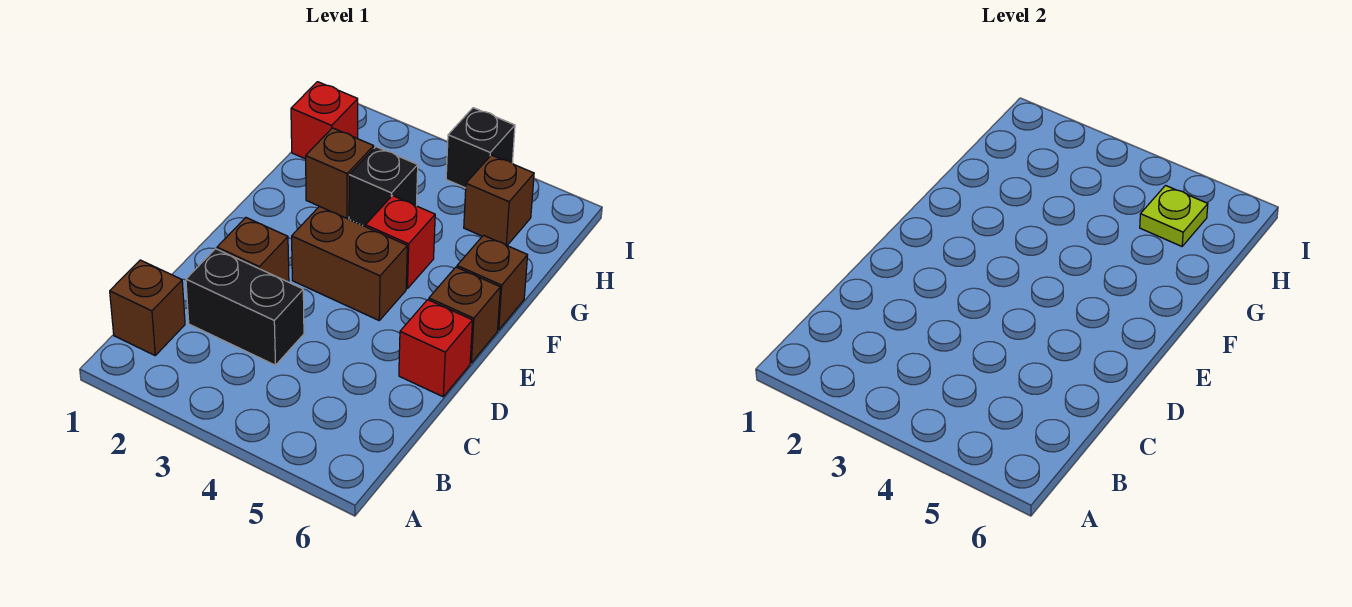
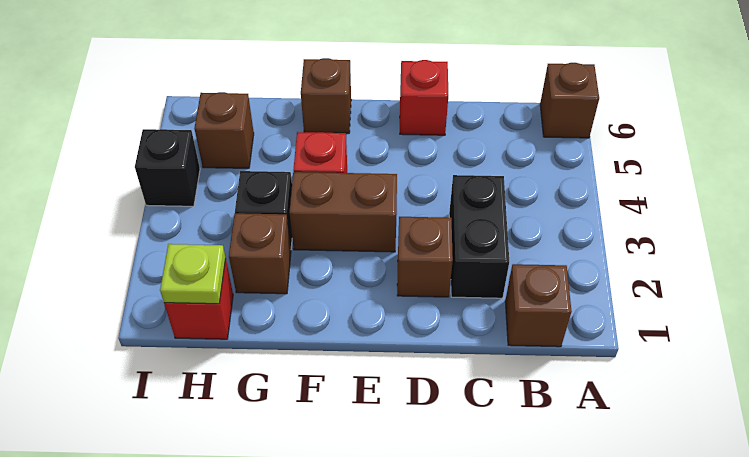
brown 1x2 brick [292,206,407,320] -> brown 1x2 brick turned to [290,172,397,252]
brown 1x1 brick [429,267,500,363] -> brown 1x1 brick moved to [540,63,599,138]
lime 1x1 plate [1140,186,1208,246] -> lime 1x1 plate moved to [160,244,226,304]

